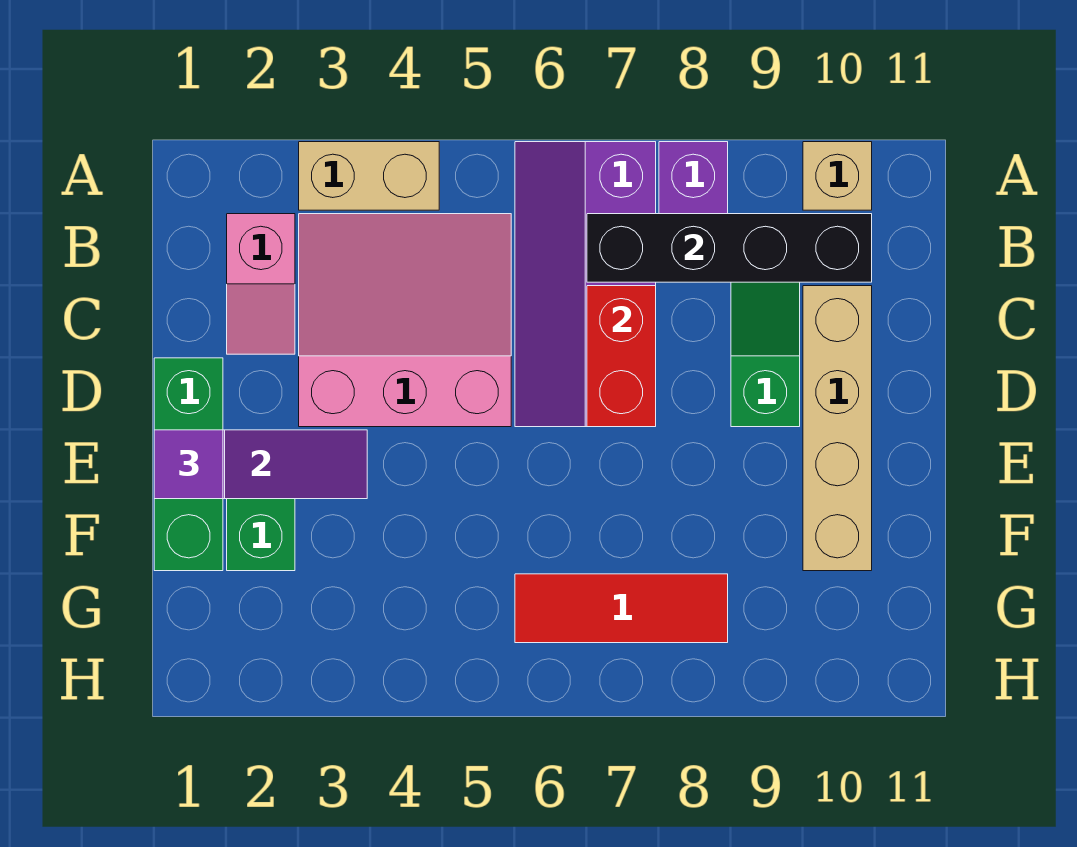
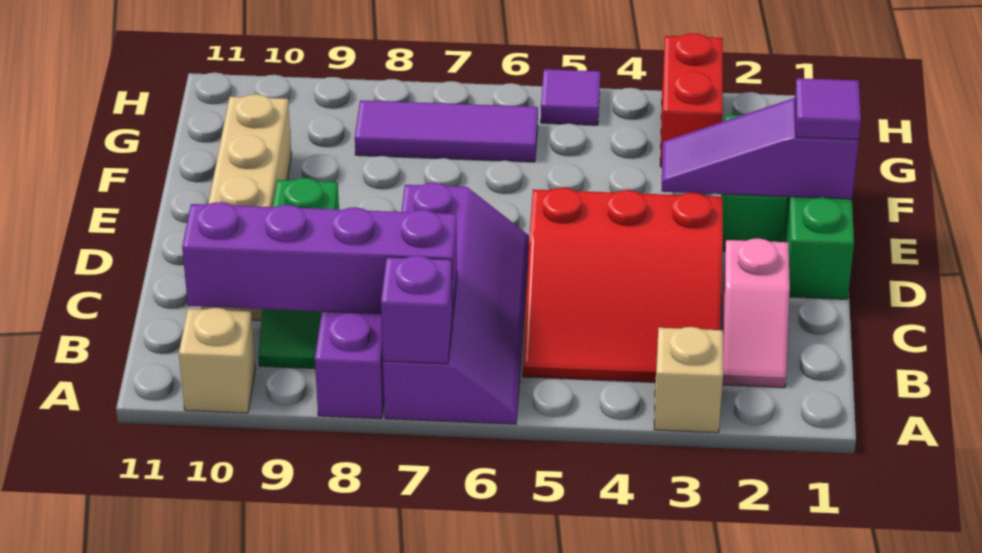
tan 1x2 brick [299,142,439,210] -> tan 1x1 brick [654,327,723,433]
none -> purple 1x1 brick [381,256,453,364]
pink 1x2 slope [227,214,295,354] -> pink 1x2 slope turned to [722,238,790,388]
pink 3x3 slope [299,214,511,427] -> red 3x3 slope [523,188,723,382]
black 1x4 brick [587,214,872,282] -> purple 1x4 brick [182,202,457,314]
red 1x2 brick [587,286,656,427] -> red 1x2 brick moved to [660,33,723,167]
red 1x3 tile [515,574,728,643] -> purple 1x3 tile [355,100,538,162]
none -> purple 1x1 tile [541,69,600,125]

